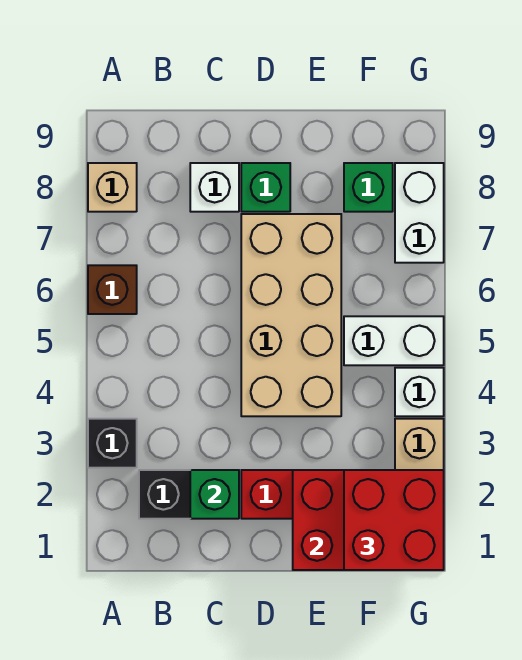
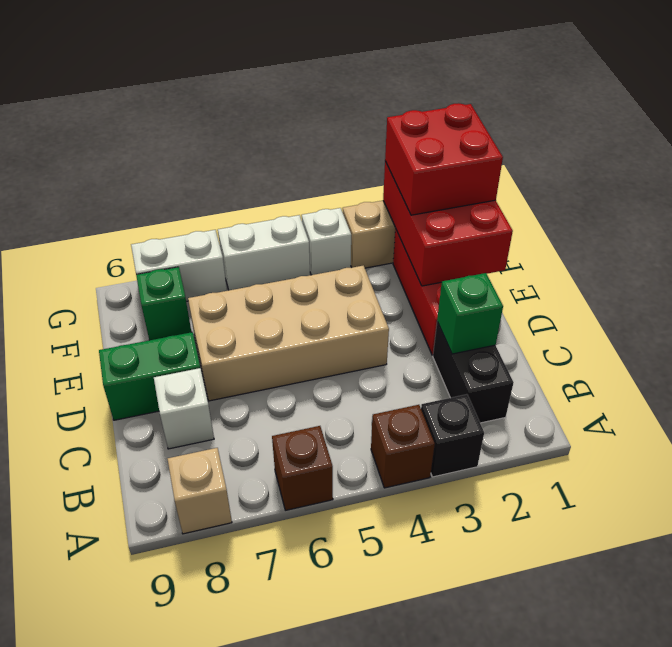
none -> brown 1x1 brick [371,405,435,488]
green 1x1 brick [241,163,290,212] -> green 1x2 brick [99,332,200,420]
white 1x2 brick [344,316,444,365] -> white 1x2 brick turned to [218,215,310,290]

